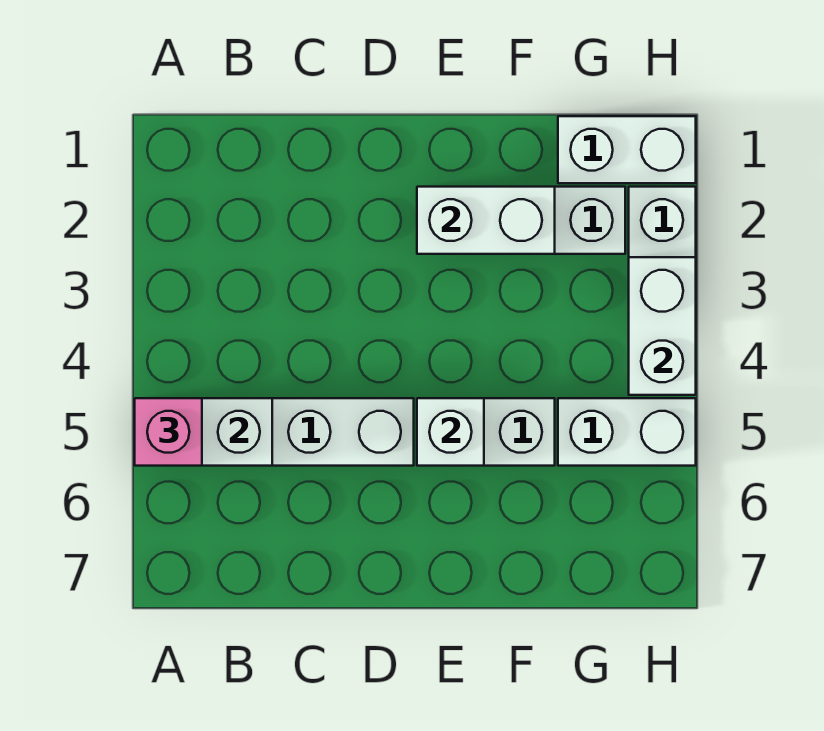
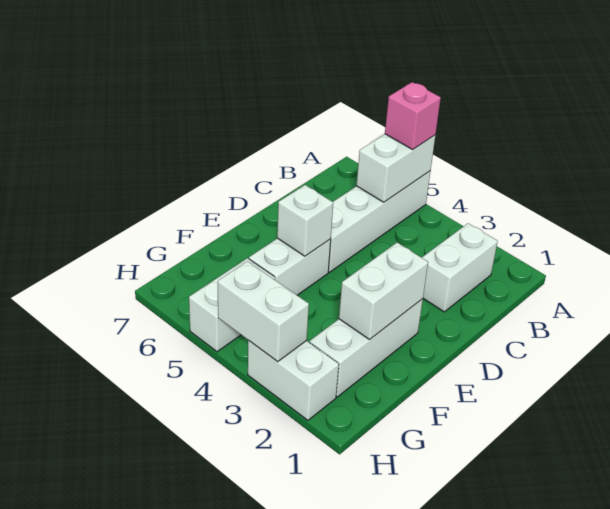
white 1x2 brick [558,116,696,183] -> white 1x2 brick moved to [422,223,498,312]

